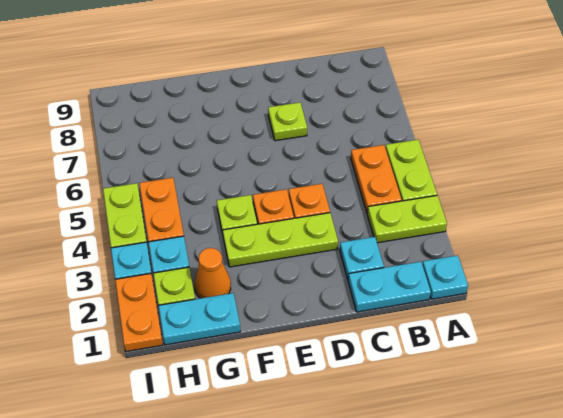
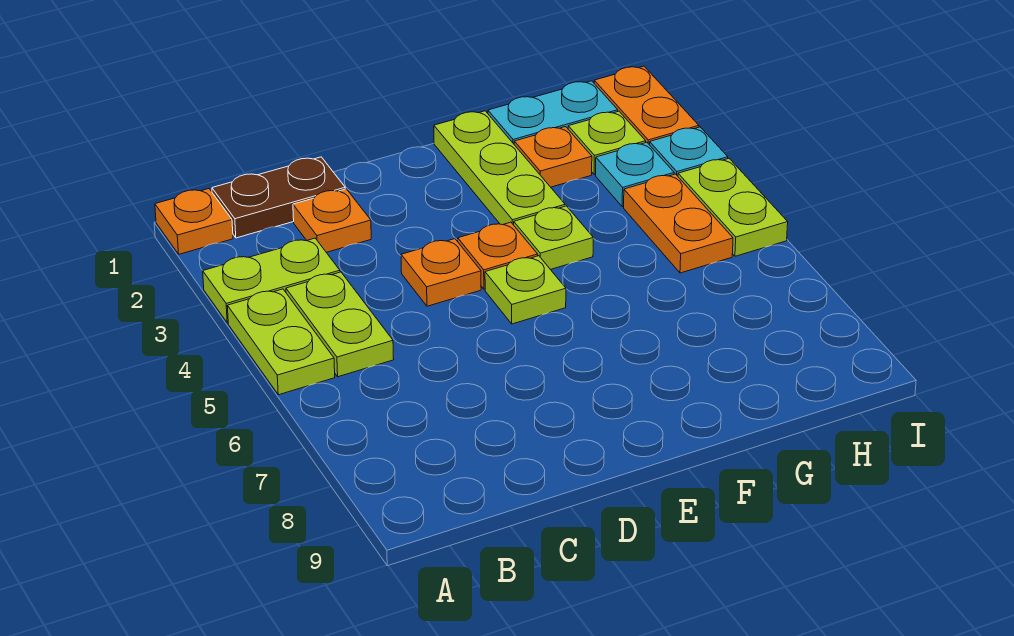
cyan 1x1 plate [422,255,468,299] -> orange 1x1 plate [155,189,233,254]
cyan 1x2 plate [348,262,431,312] -> brown 1x2 plate [212,157,345,238]
orange 1x2 plate [351,145,402,213] -> lime 1x2 plate [286,272,394,377]
cyan 1x1 plate [340,237,384,279] -> orange 1x1 plate [293,189,371,252]
lime 1x3 plate [223,213,338,267] -> lime 1x3 plate turned to [434,111,565,225]
lime 1x1 plate [268,102,307,141] -> lime 1x1 plate moved to [485,256,566,324]
orange 1x1 cone [194,248,231,298] -> orange 1x1 plate [514,127,592,187]

